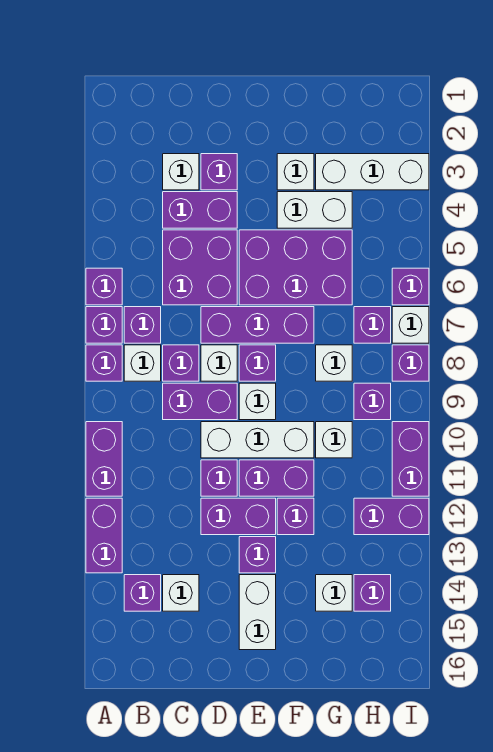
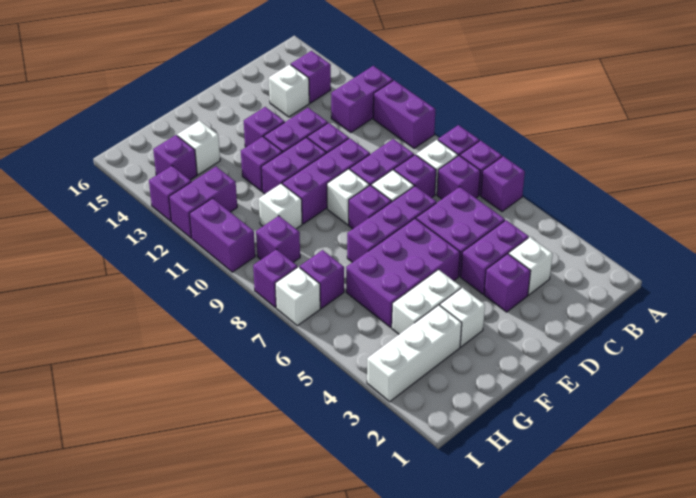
purple 1x2 brick [86,498,122,573] -> purple 1x2 brick turned to [331,66,393,133]
white 1x3 brick [201,422,314,458] -> purple 1x3 brick [282,138,370,224]
white 1x2 brick [239,575,276,650] -> none
white 1x1 brick [316,345,352,381] -> none
purple 1x1 brick [392,268,429,305] -> purple 1x1 brick moved to [149,166,191,221]

